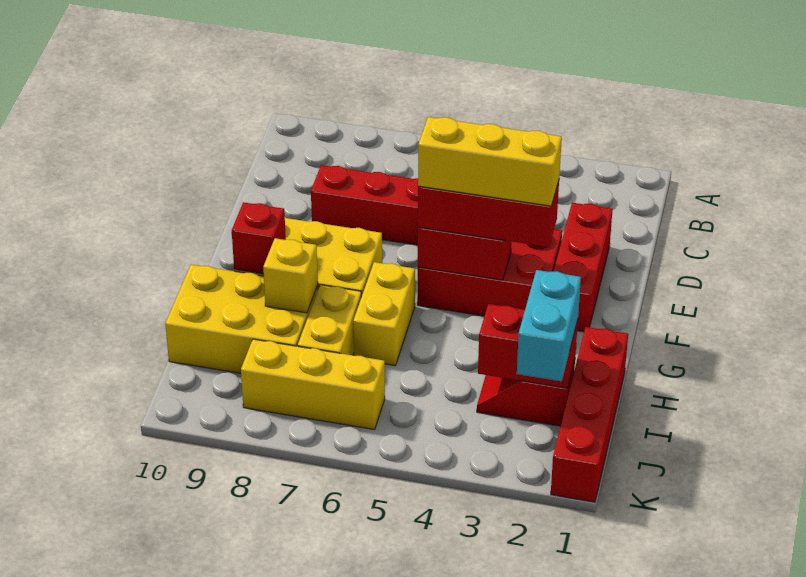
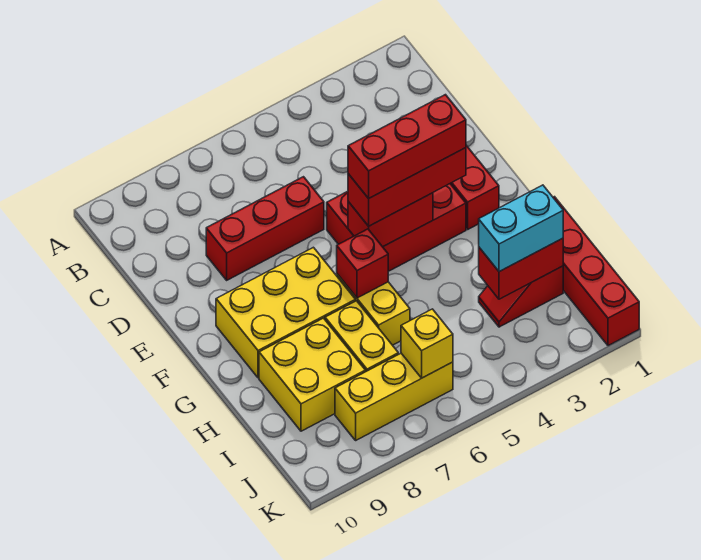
yellow 1x3 brick [418,117,562,206] -> red 1x3 brick [348,95,466,198]
red 1x1 brick [231,202,286,274] -> red 1x1 brick moved to [337,229,388,298]
yellow 2x3 brick [165,265,318,373] -> yellow 2x2 brick [259,318,365,431]
yellow 1x1 brick [263,238,318,313] -> yellow 1x1 brick moved to [401,309,453,378]
cyan 1x2 brick [517,270,581,381] -> cyan 1x2 brick turned to [479,185,563,272]

